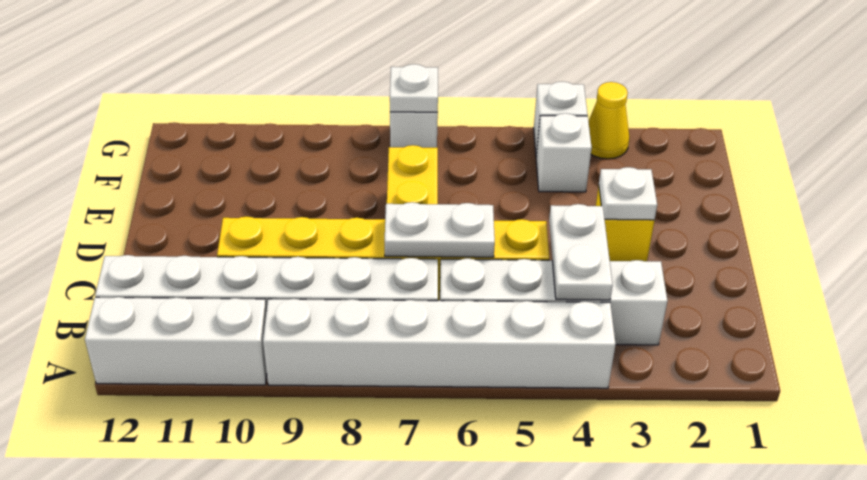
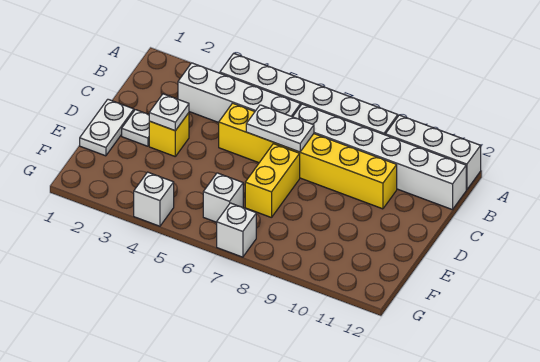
white 1x2 plate [549,204,613,300] -> white 1x2 plate moved to [80,99,134,156]
white 1x1 brick [536,113,592,192] -> white 1x1 brick moved to [203,173,243,222]
yellow 1x1 cone [588,82,629,159] -> none
white 1x1 plate [390,64,438,112] -> white 1x1 plate moved to [122,110,149,146]

